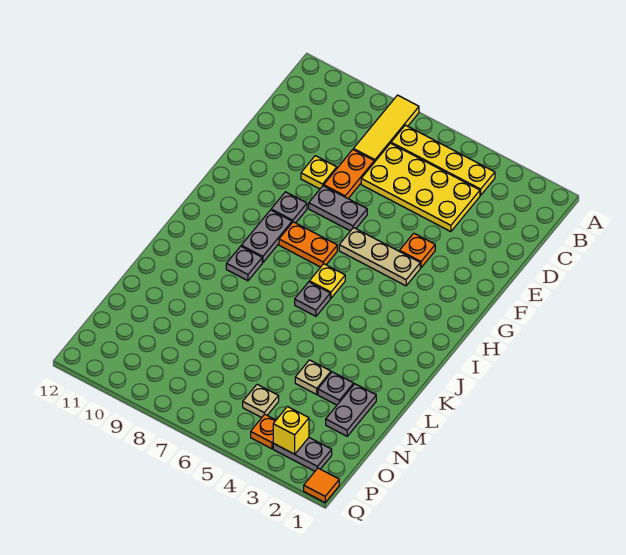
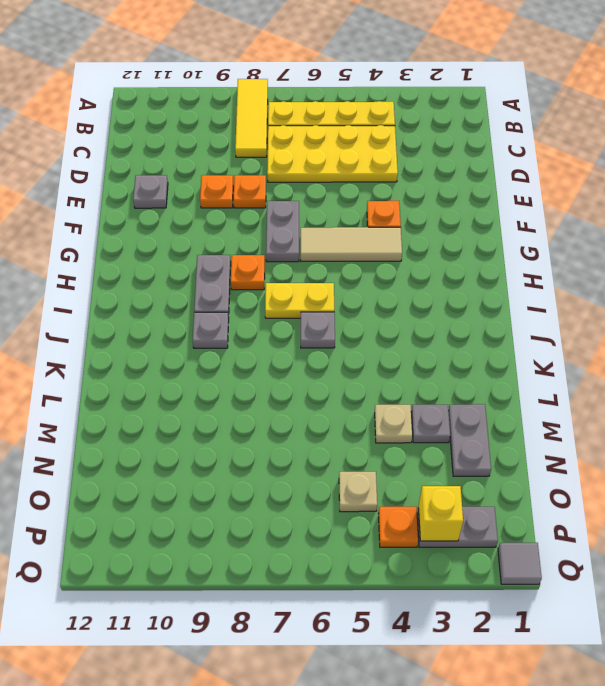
orange 1x2 plate [324,150,374,198] -> orange 1x1 plate [234,175,266,208]
yellow 1x1 plate [301,156,337,189] -> orange 1x1 plate [200,175,233,208]
grey 1x2 plate [309,186,367,231] -> grey 1x2 plate turned to [266,201,299,262]
tan 1x3 plate [339,228,420,286] -> tan 1x3 tile [301,227,402,261]
grey 1x1 plate [271,192,307,223] -> grey 1x1 plate moved to [133,175,168,208]
orange 1x2 plate [279,222,337,267] -> orange 1x1 plate [231,255,265,290]
yellow 1x1 plate [309,264,345,298] -> yellow 1x2 plate [265,283,334,318]
orange 1x1 tile [304,468,339,502] -> grey 1x1 tile [498,543,542,584]

